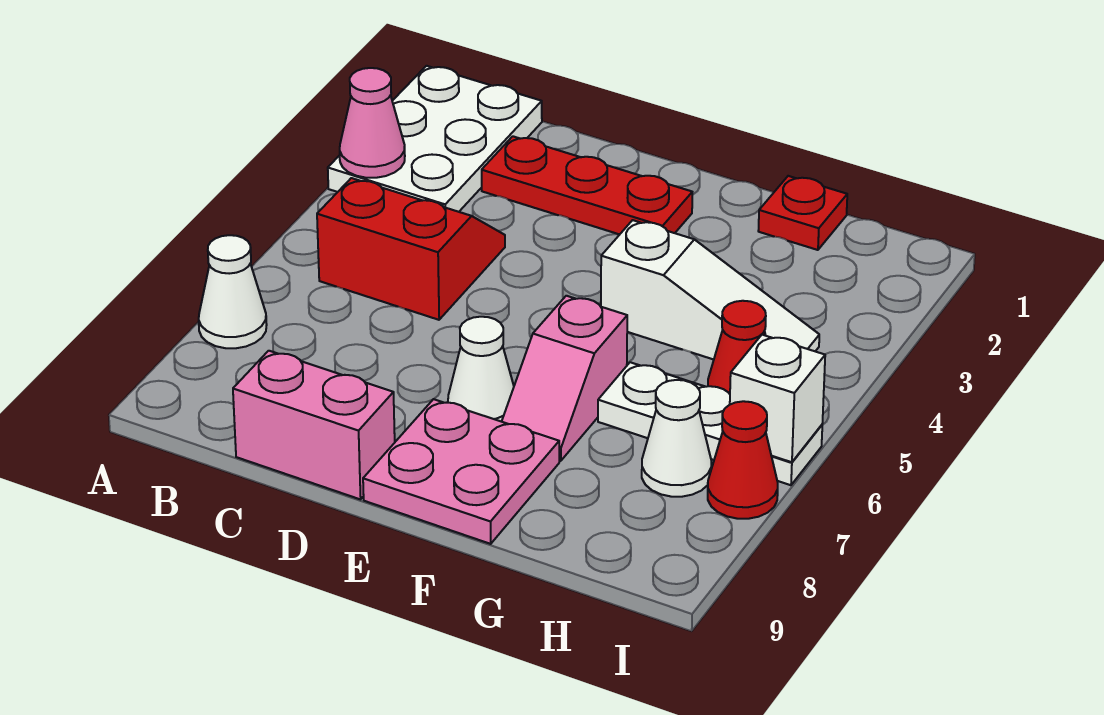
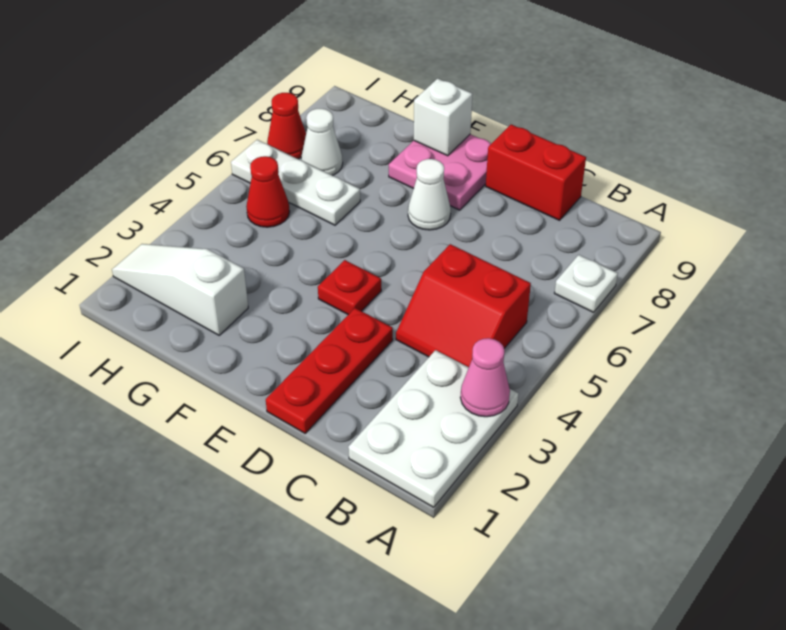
white 1x1 cone [199,235,267,348] -> white 1x1 plate [555,255,618,312]
red 1x3 plate [482,136,692,234] -> red 1x3 plate turned to [266,308,393,433]
pink 1x2 brick [233,351,395,499] -> red 1x2 brick [486,125,586,220]
white 1x3 slope [601,220,819,360] -> white 1x3 slope moved to [112,244,248,335]
pink 1x2 slope [502,296,627,461] -> none
red 1x1 plate [758,176,847,250] -> red 1x1 plate moved to [318,260,381,315]
white 1x1 brick [730,335,825,462] -> white 1x1 brick moved to [414,79,472,156]

